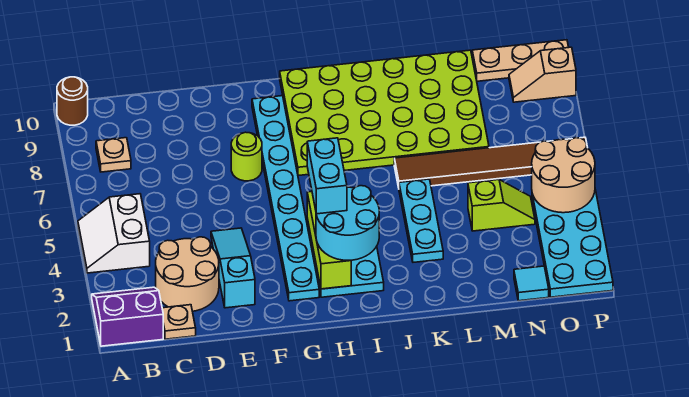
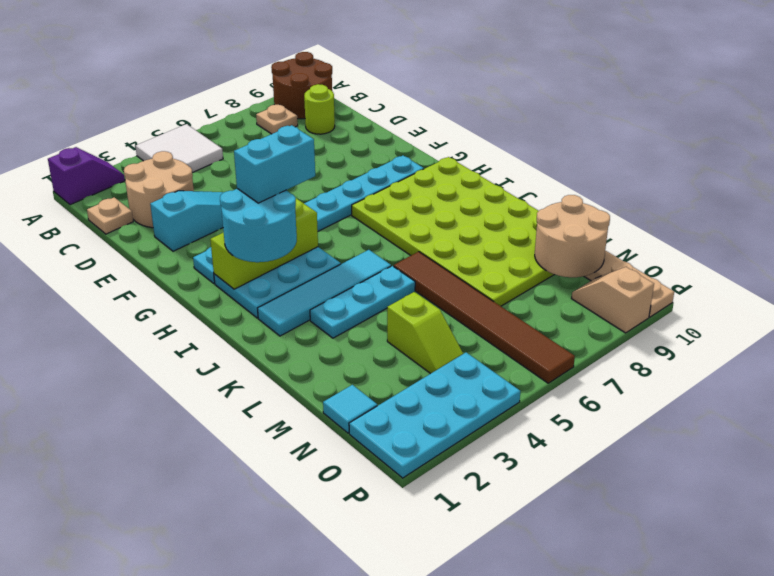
purple 2x2 slope [92,287,163,346] -> purple 1x2 slope [48,147,125,205]
white 2x2 slope [78,194,150,273] -> white 2x2 tile [135,124,223,173]
brown 1x1 round brick [57,77,88,125] -> brown 2x2 round brick [271,52,332,119]
lime 1x1 round brick [231,132,262,181] -> lime 1x1 round brick moved to [304,84,335,134]
none -> cyan 1x4 tile [258,250,391,336]
tan 2x2 round brick [532,138,595,213] -> tan 2x2 round brick moved to [535,195,610,277]

